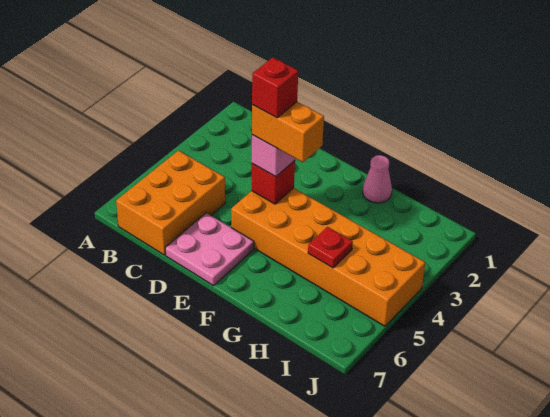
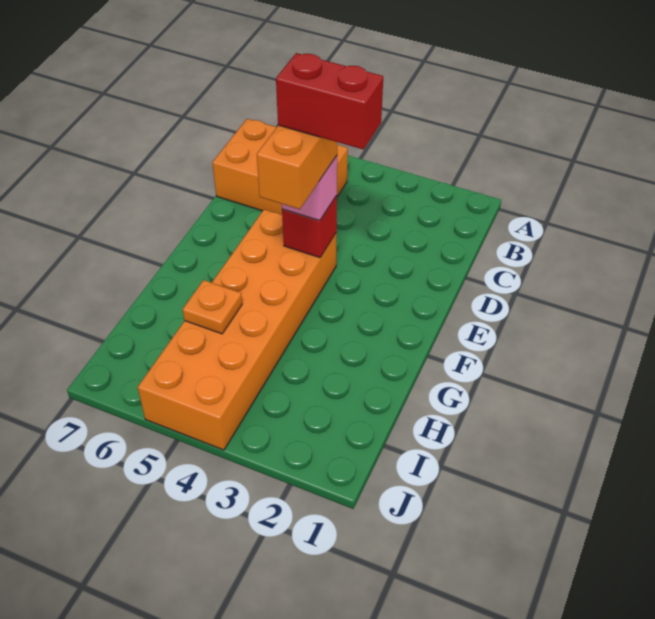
pink 2x2 plate [165,213,254,286] -> none
red 1x1 brick [252,57,298,118] -> red 1x2 brick [276,53,383,150]
pink 1x1 cone [363,155,392,203] -> none
red 1x1 plate [308,227,353,268] -> orange 1x1 plate [183,280,242,334]

